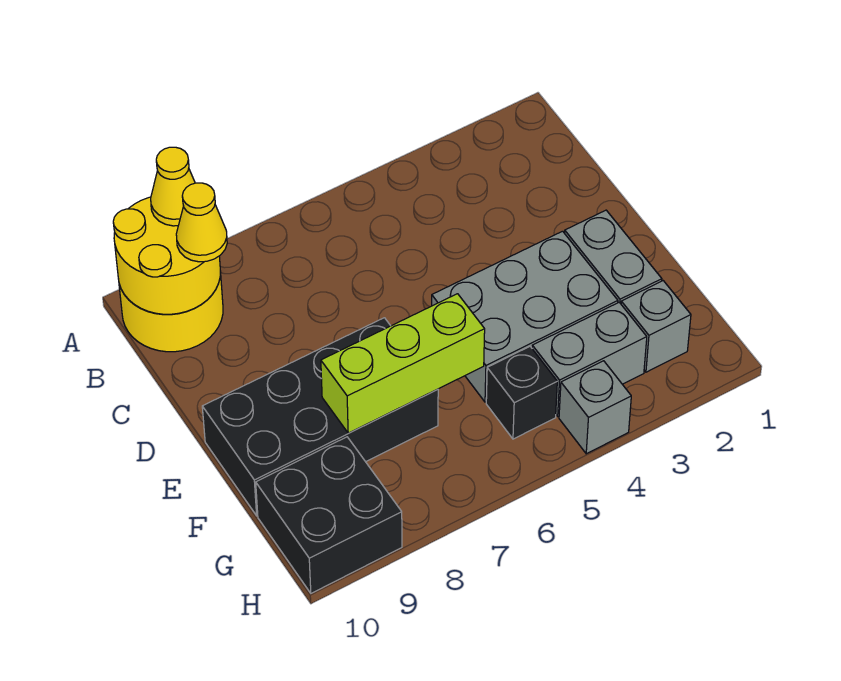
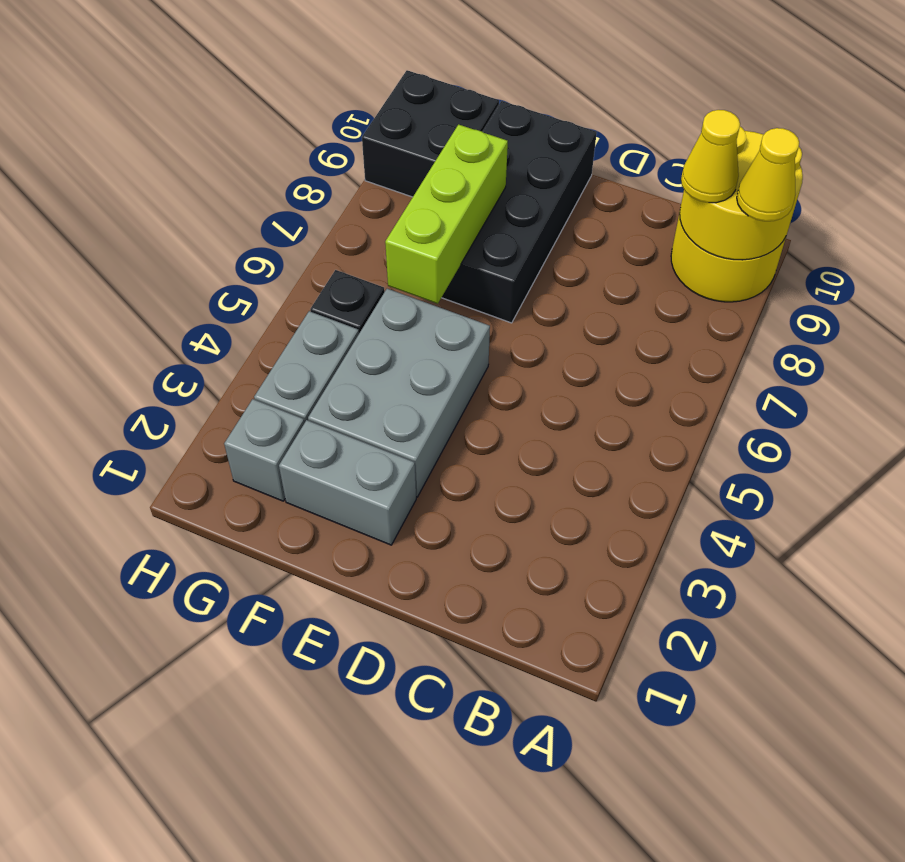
grey 1x1 brick [559,361,631,454] -> none

